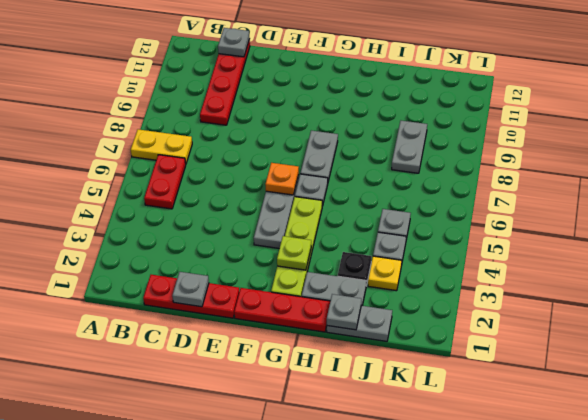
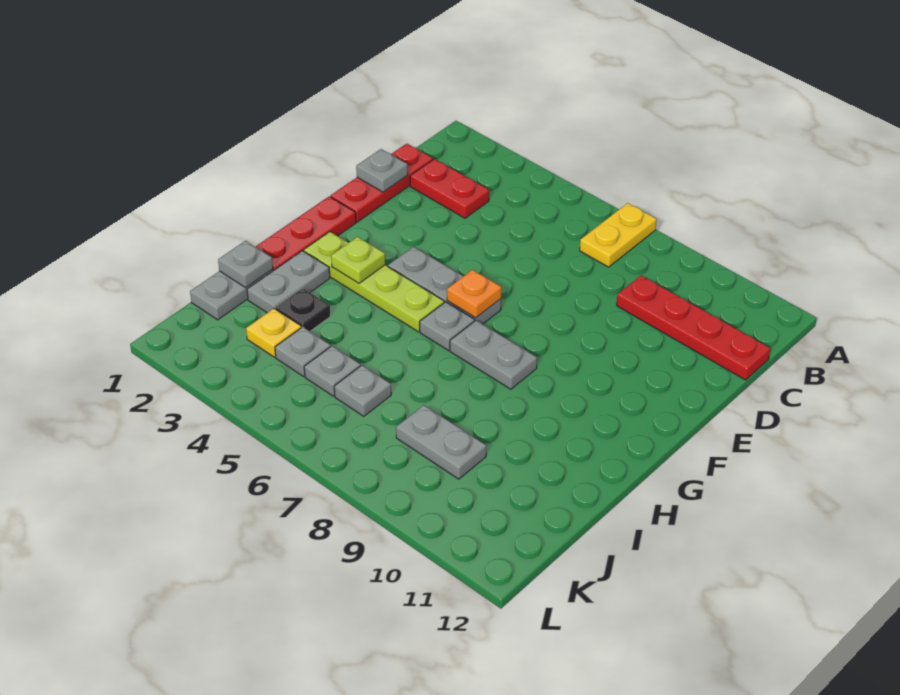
red 1x2 plate [144,155,186,209] -> red 1x2 plate moved to [410,159,489,218]
grey 1x1 plate [218,28,250,57] -> grey 1x1 plate moved to [334,365,391,416]

